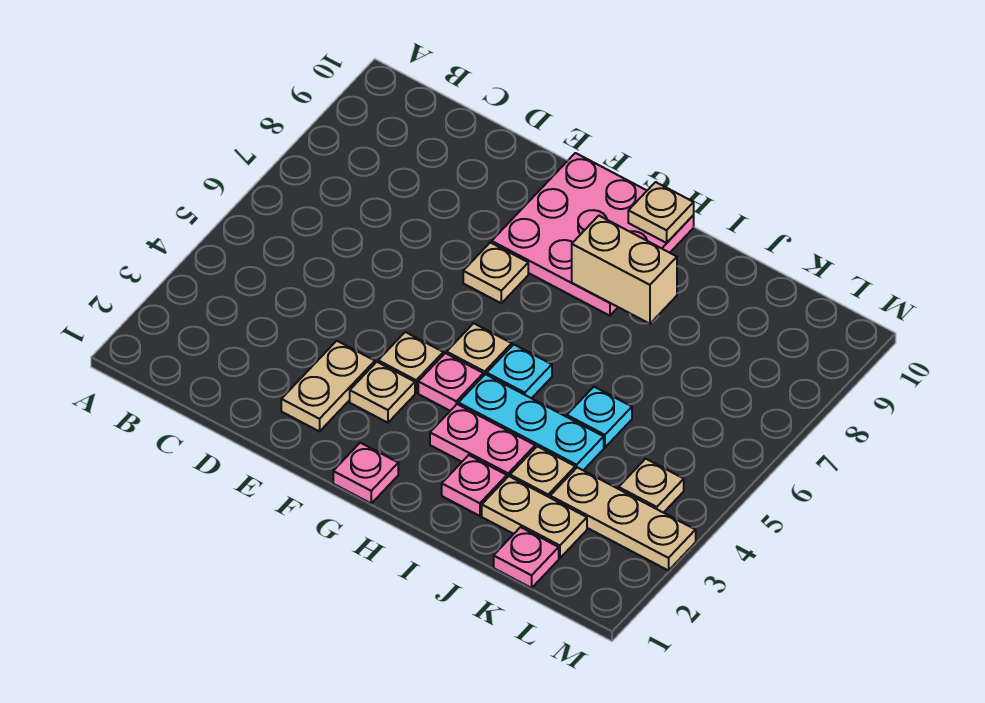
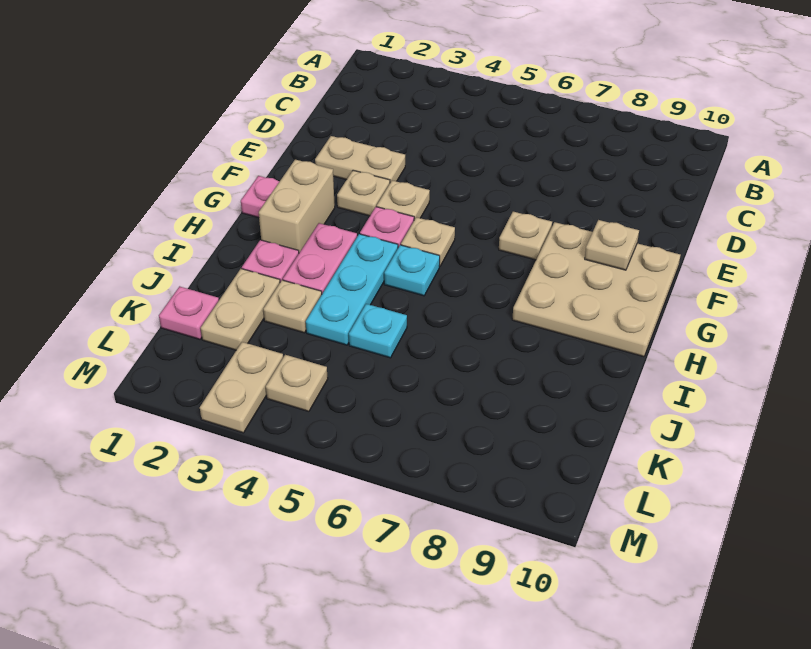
pink 3x3 plate [492,153,694,316] -> tan 3x3 plate [512,222,680,357]
tan 1x2 brick [572,216,677,324] -> tan 1x2 brick moved to [259,160,335,253]
tan 1x1 plate [628,182,694,243] -> tan 1x1 plate moved to [585,220,639,270]
tan 1x3 plate [550,467,696,571] -> tan 1x2 plate [200,342,283,433]

